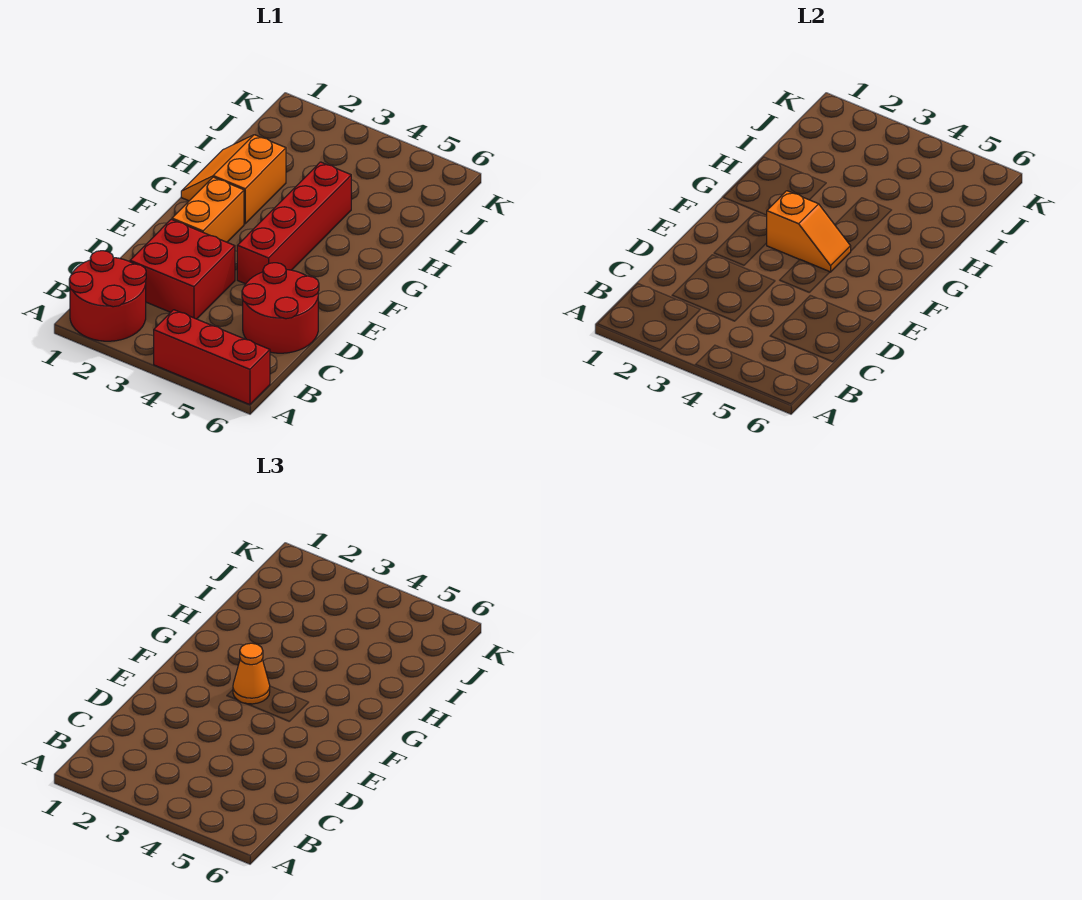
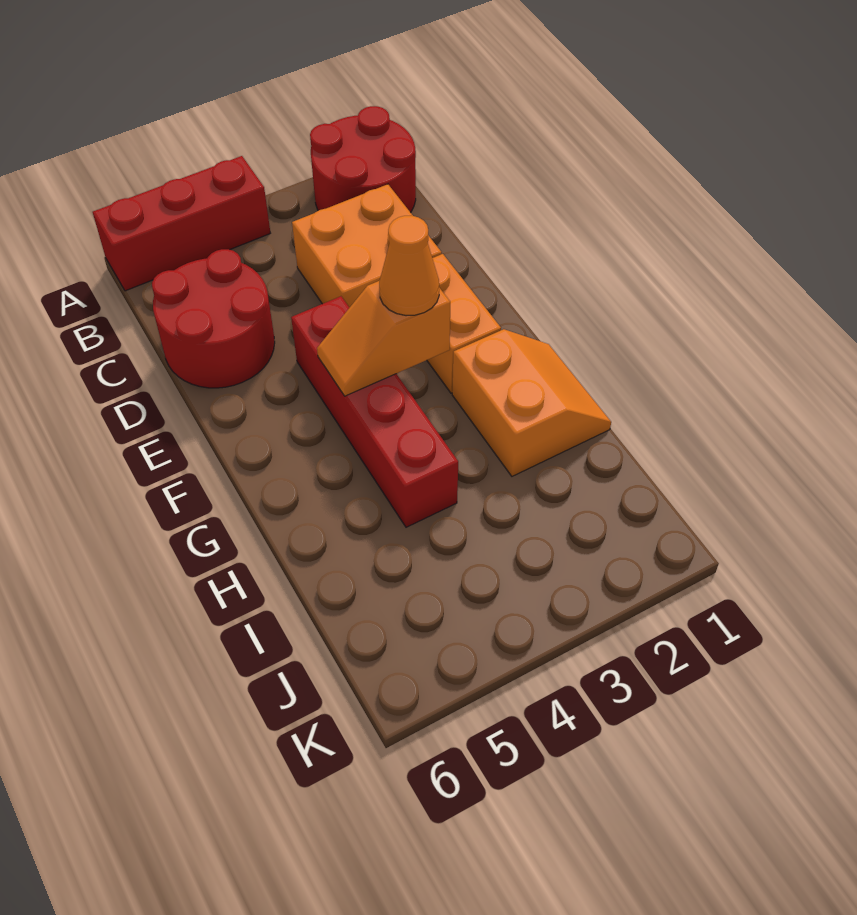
red 2x2 brick [130,219,235,319] -> orange 2x2 brick [292,184,442,308]

